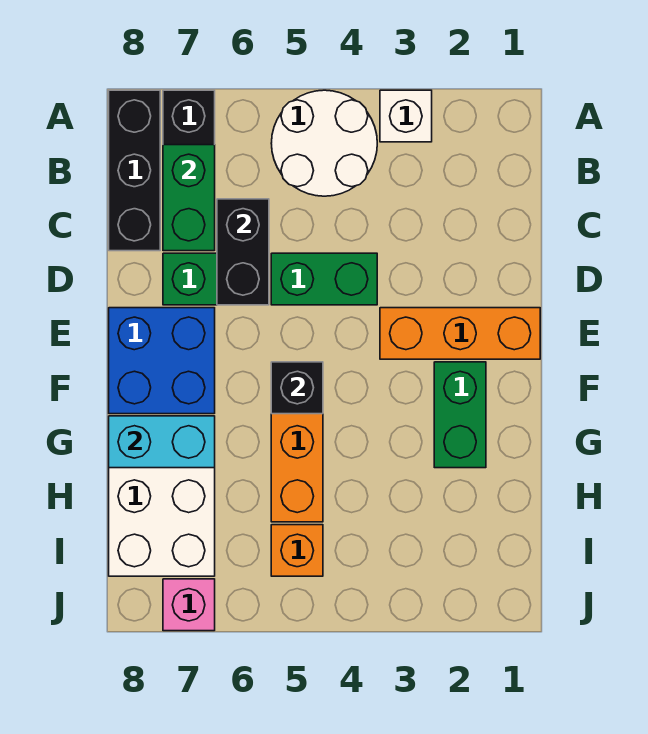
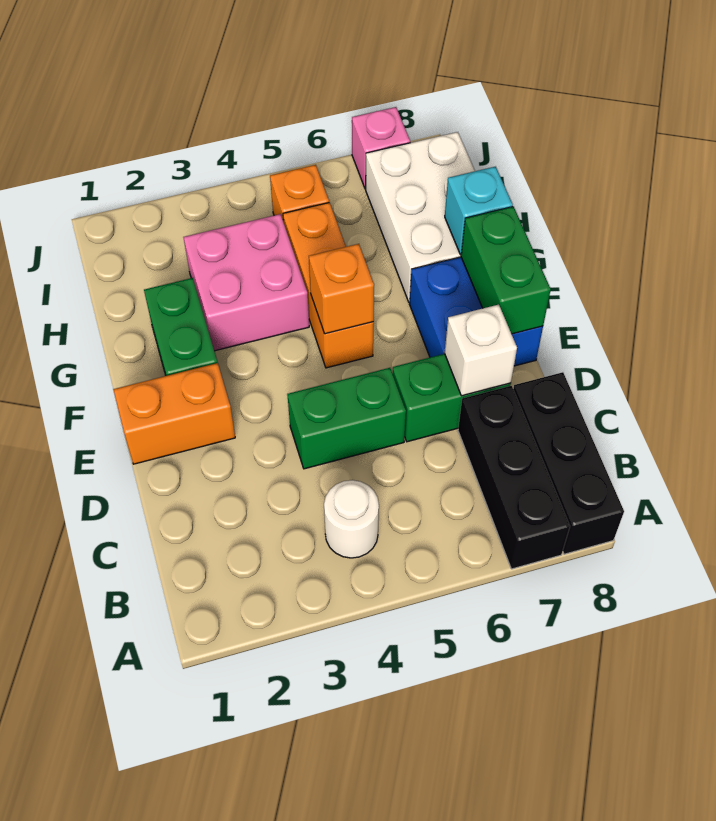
white 1x1 brick [380,90,432,142] -> white 1x1 brick moved to [445,305,517,396]
white 2x2 round brick [271,90,377,196] -> white 1x1 round brick [324,480,379,558]
green 1x2 brick [163,145,215,251] -> green 1x2 brick moved to [461,207,551,334]
black 1x2 brick [217,199,269,305] -> none
orange 1x3 brick [380,308,540,359] -> orange 1x2 brick [113,363,235,464]
black 1x1 brick [271,362,323,414] -> orange 1x1 brick [309,244,374,334]
none -> pink 2x2 brick [183,214,309,351]
cyan 1x2 brick [109,416,215,468] -> cyan 1x1 brick [445,167,513,255]

